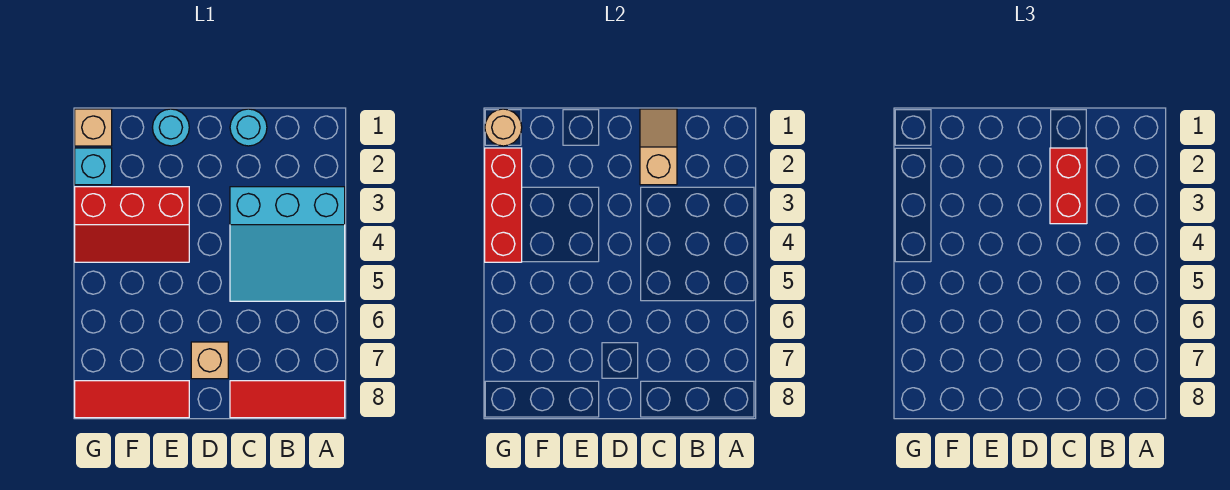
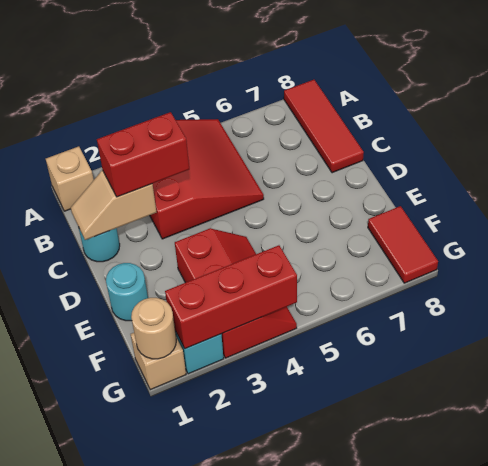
cyan 3x3 slope [230,187,345,301] -> red 3x3 slope [150,119,264,239]
tan 1x1 brick [191,342,228,379] -> tan 1x1 brick moved to [46,146,94,211]
red 1x3 tile [75,381,189,418] -> red 1x2 tile [368,206,438,283]

